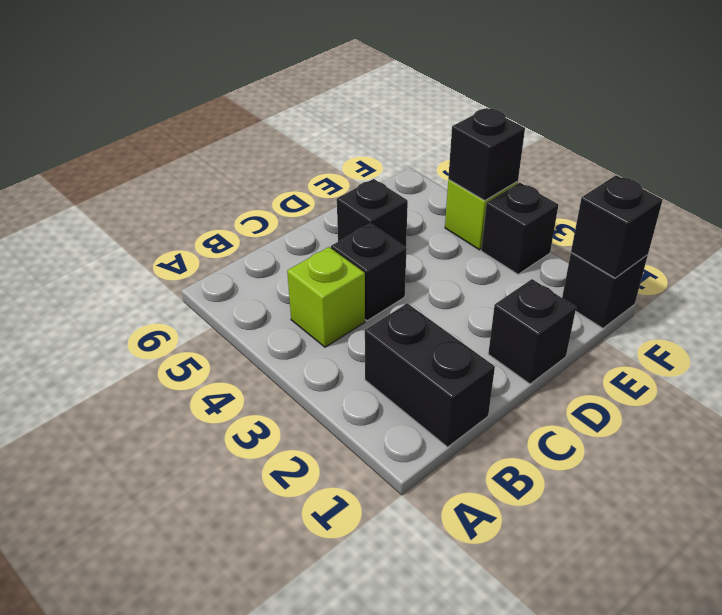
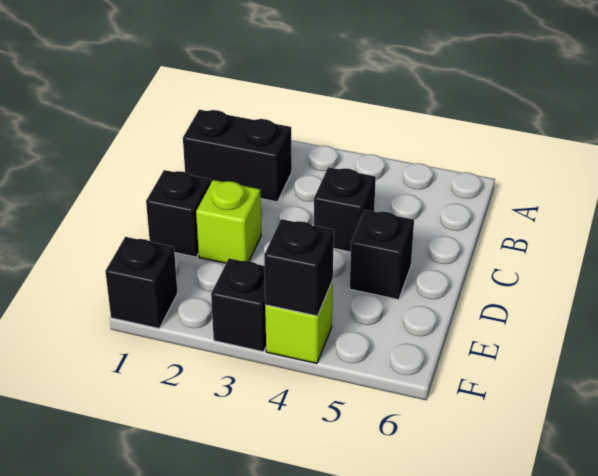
lime 1x1 brick [287,247,365,347] -> lime 1x1 brick moved to [196,180,261,263]
black 1x1 brick [571,175,663,278] -> none

